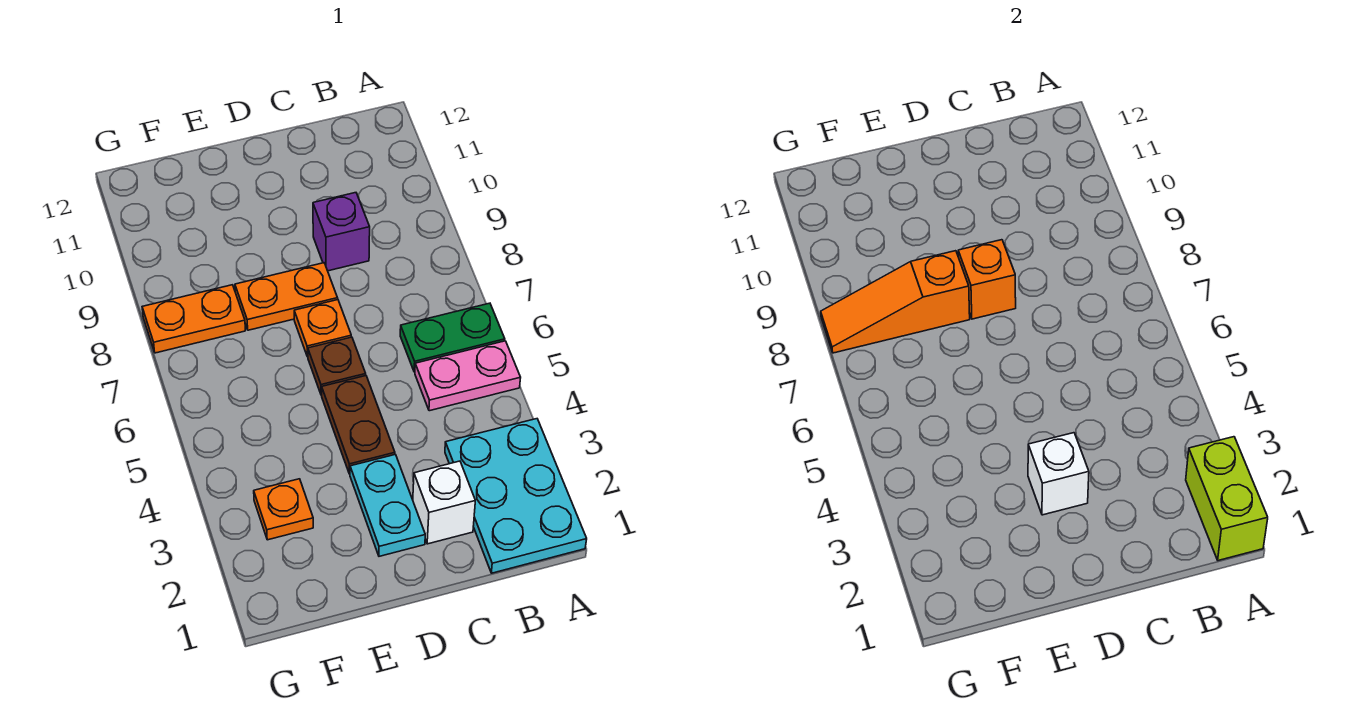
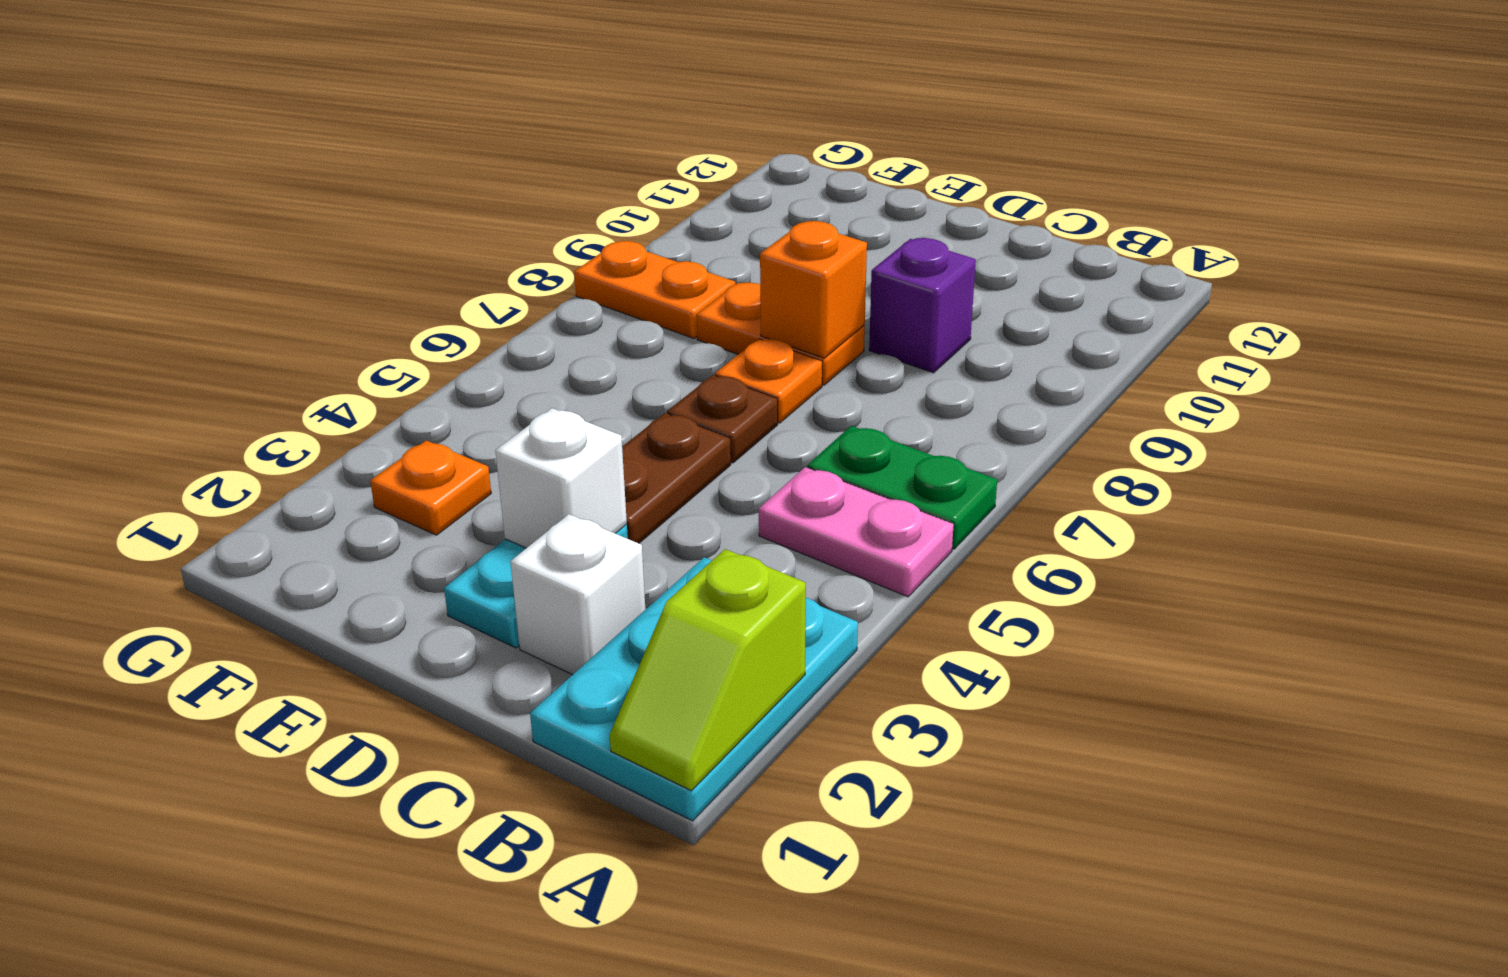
lime 1x2 brick [1186,437,1268,561] -> lime 1x2 slope [610,549,806,791]
orange 1x3 slope [821,251,970,353] -> none

